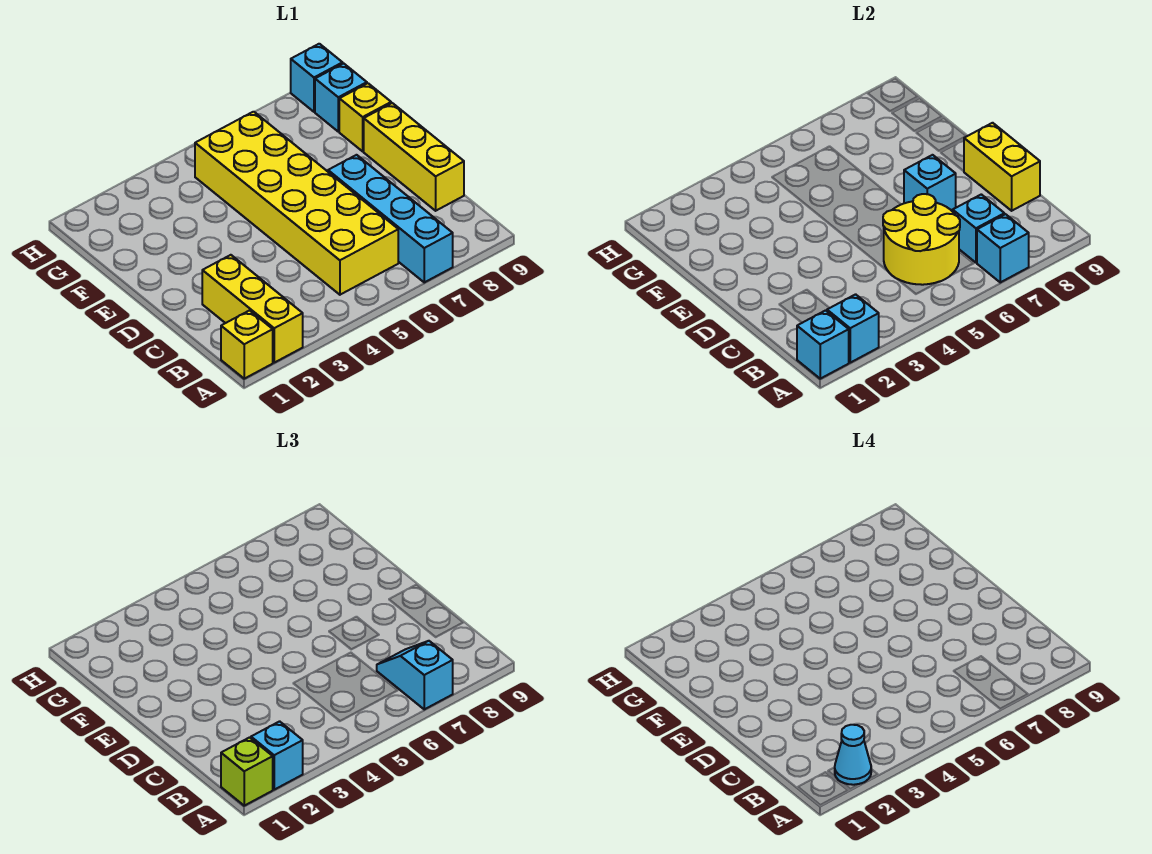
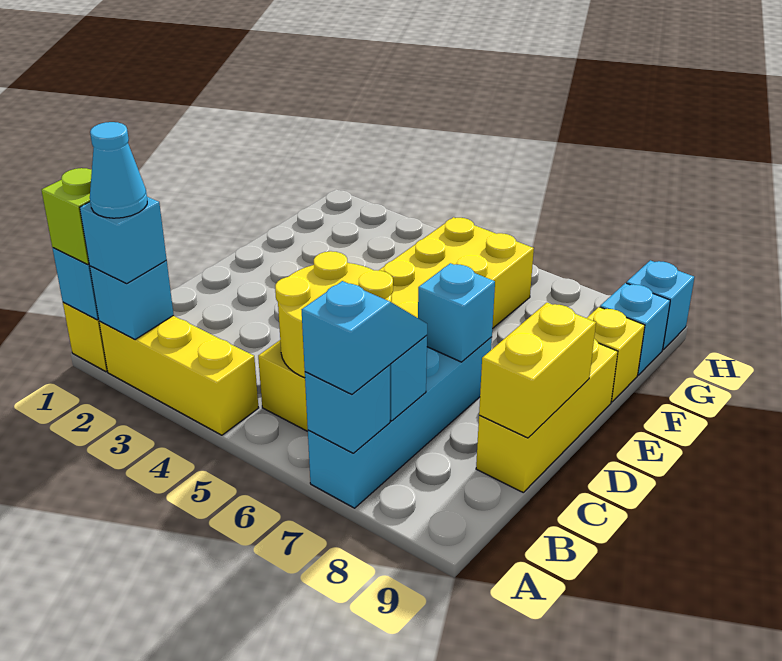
yellow 1x3 brick [202,255,303,363] -> yellow 1x3 brick turned to [99,316,259,435]

